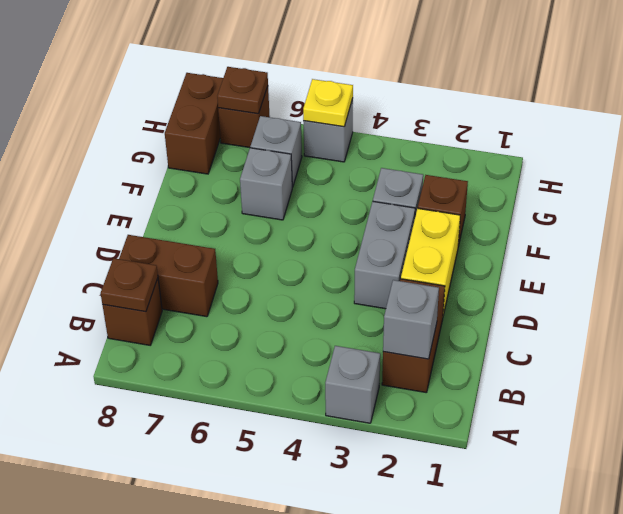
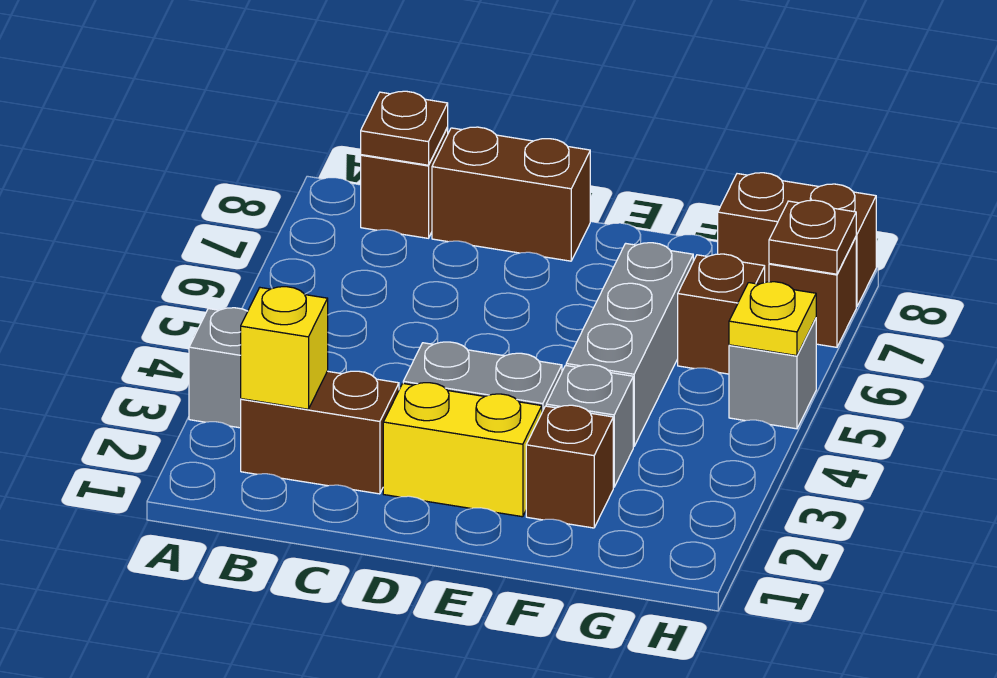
grey 1x1 brick [383,280,439,359] -> yellow 1x1 brick [241,287,328,409]
brown 1x2 brick [119,235,218,317] -> brown 1x2 brick turned to [432,127,590,261]
grey 1x1 brick [240,148,292,220] -> grey 1x3 brick [566,243,693,447]
grey 1x1 brick [250,116,302,187] -> brown 1x1 brick [678,254,765,374]

